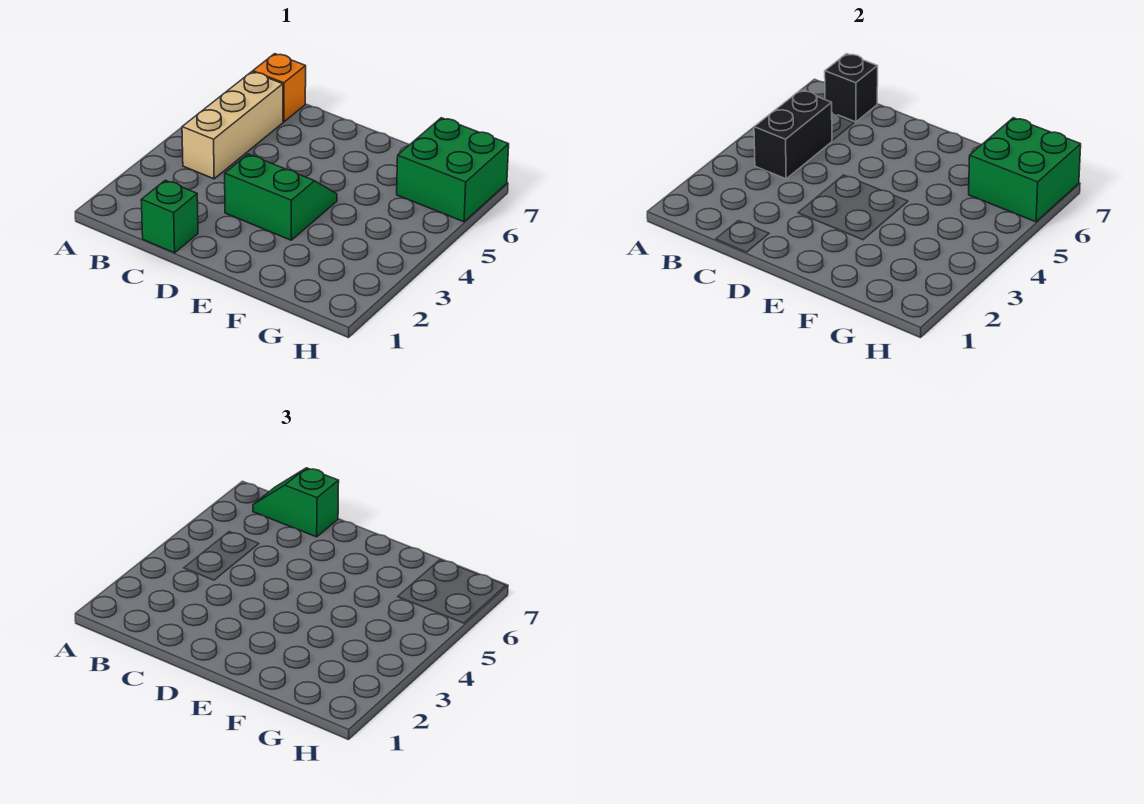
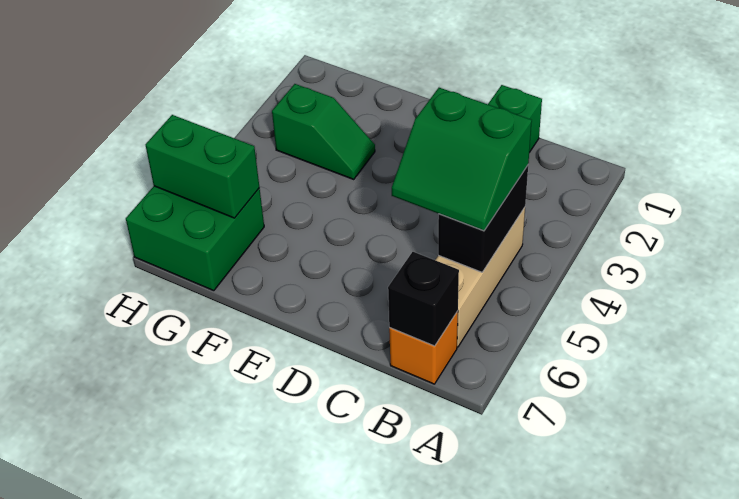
green 1x2 slope [253,468,339,537] -> green 1x2 slope moved to [272,84,375,179]
green 2x2 slope [225,154,337,240] -> green 2x2 slope moved to [392,88,532,231]
green 2x2 brick [969,118,1081,222] -> green 1x2 brick [146,115,259,218]

